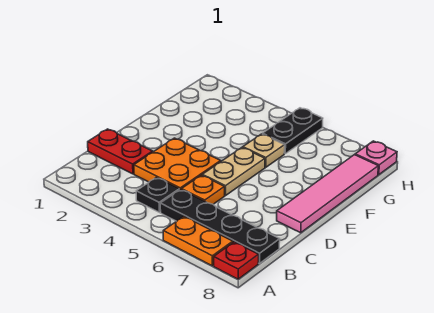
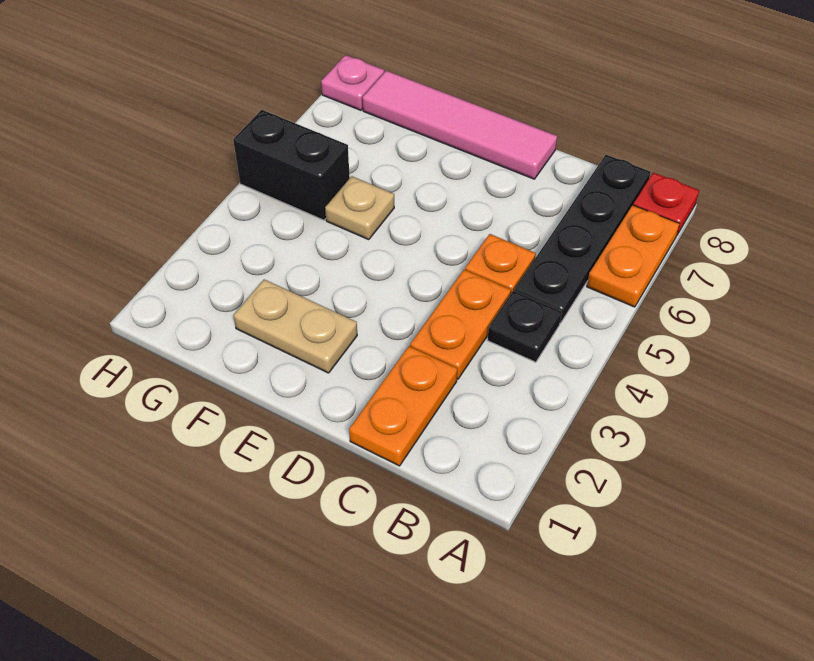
red 1x2 plate [88,129,153,174] -> orange 1x2 plate [349,346,457,466]
orange 2x2 plate [134,138,221,190] -> orange 1x2 plate [410,270,511,379]
tan 1x2 plate [202,148,265,196] -> tan 1x2 plate moved to [234,279,357,373]
black 1x2 plate [263,108,323,154] -> black 1x2 brick [233,110,350,220]

